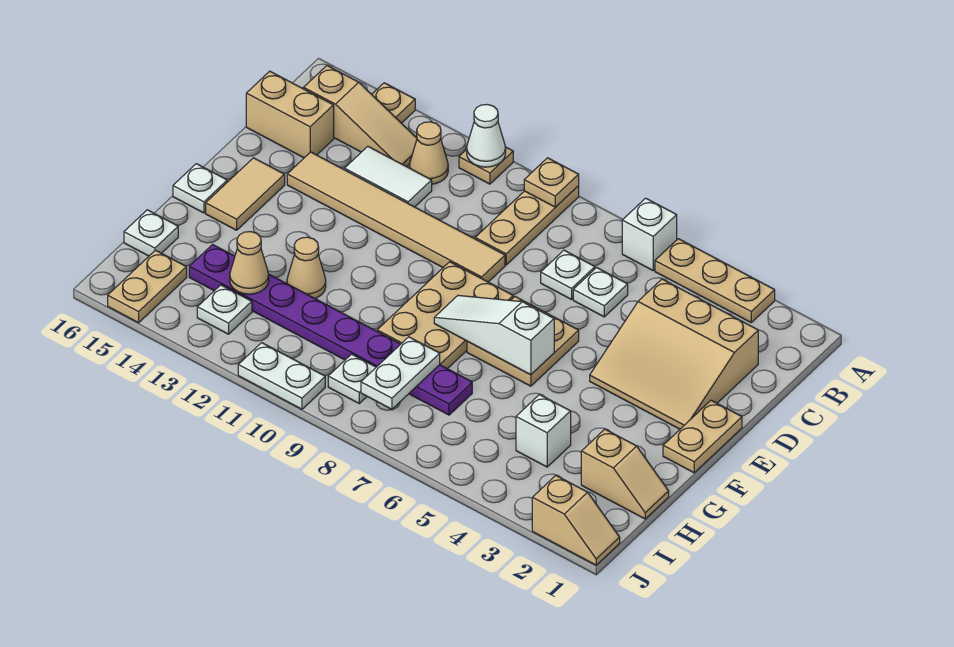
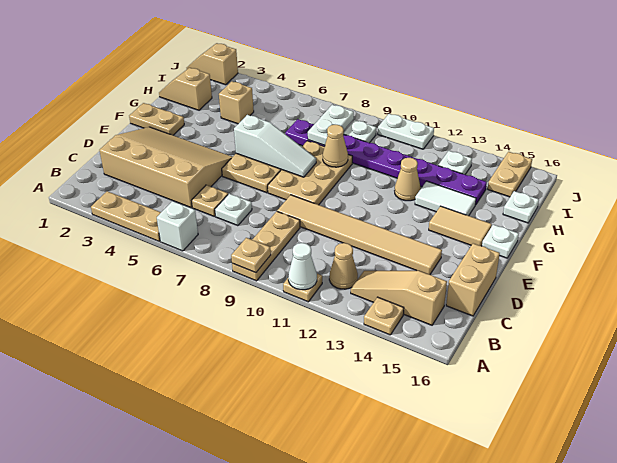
tan 3x3 slope [590,279,758,429] -> tan 3x4 slope [100,127,232,207]
white 1x1 plate [573,268,628,317] -> tan 1x1 plate [192,185,228,216]
white 1x2 tile [344,146,432,207] -> white 1x2 tile moved to [415,181,476,216]
tan 1x2 brick [246,71,334,158] -> tan 1x2 brick turned to [446,243,500,316]
tan 1x2 plate [663,400,742,473] -> tan 1x2 plate turned to [129,103,184,135]
tan 1x2 tile [206,158,285,230] -> tan 1x2 tile turned to [429,206,492,246]
white 1x1 brick [516,395,571,467] -> tan 1x1 brick [219,81,254,124]
tan 1x1 cone [230,232,269,294] -> tan 1x1 cone moved to [323,125,348,167]

